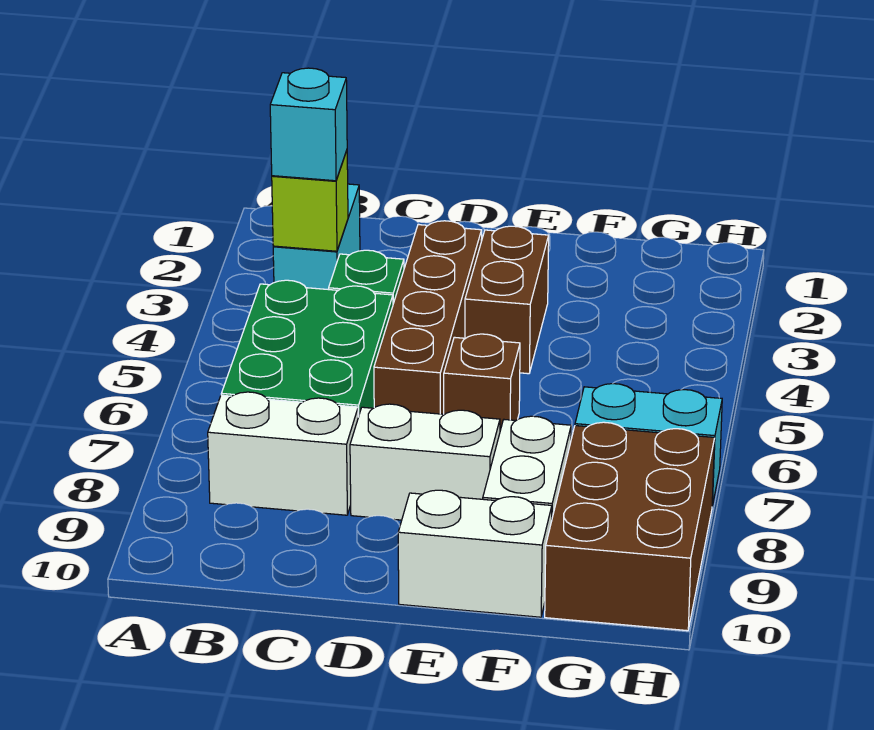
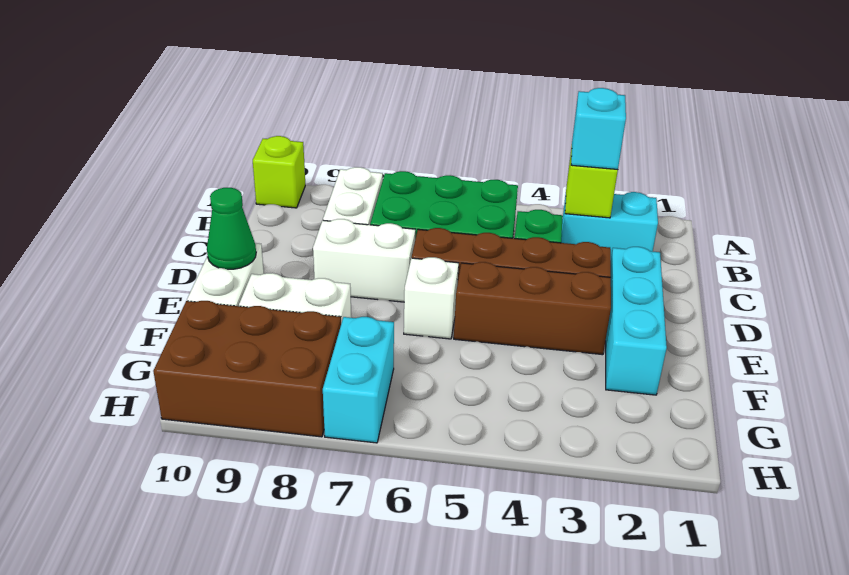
none -> lime 1x1 brick [253,136,305,208]
none -> cyan 1x3 brick [606,247,667,395]
white 1x2 brick [350,404,500,520] -> white 1x2 brick turned to [313,219,415,302]
brown 1x2 brick [465,226,549,374] -> brown 1x3 brick [454,262,611,355]
brown 1x1 brick [444,334,520,430] -> white 1x1 brick [404,257,459,339]
none -> green 1x1 cone [207,188,256,269]

